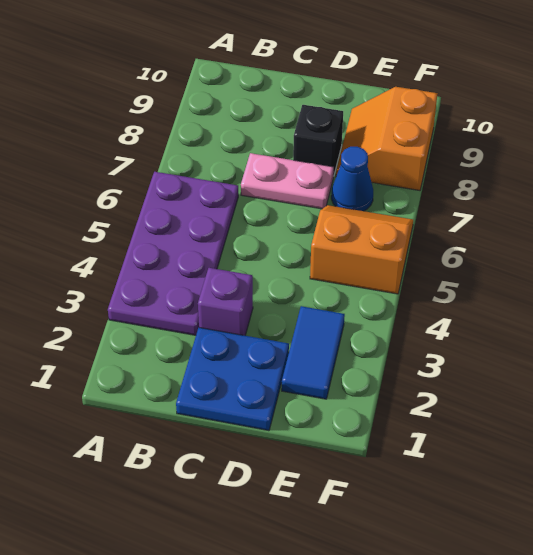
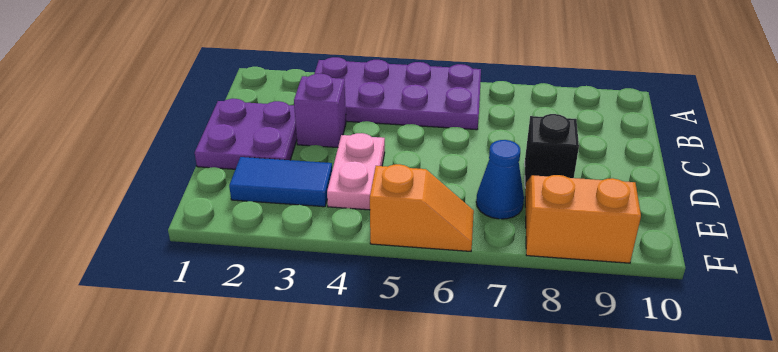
blue 2x2 plate [176,328,289,431] -> purple 2x2 plate [195,99,297,169]
pink 1x2 plate [241,153,334,209] -> pink 1x2 plate moved to [327,133,385,210]
orange 2x2 slope [310,205,413,294] -> orange 1x2 slope [370,164,474,251]

